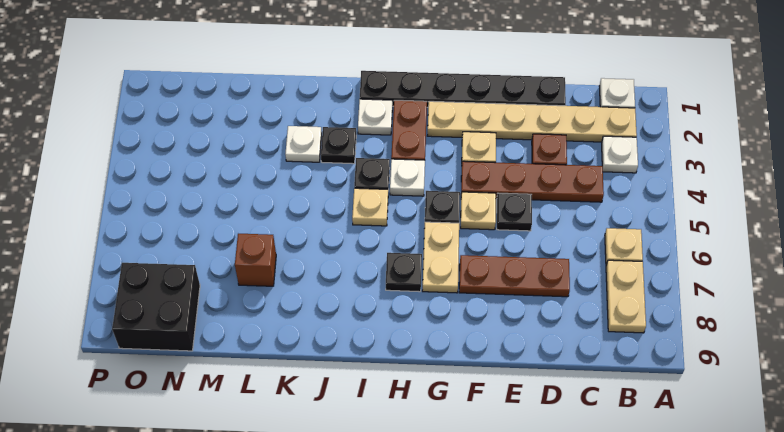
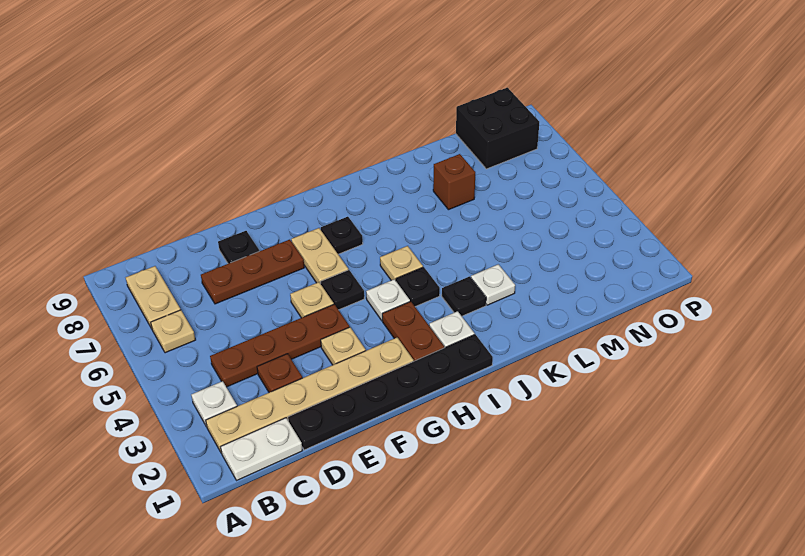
white 1x1 plate [599,78,635,108] -> white 1x2 plate [221,418,302,480]
black 1x1 plate [497,193,532,231] -> black 1x1 plate moved to [218,231,259,264]

